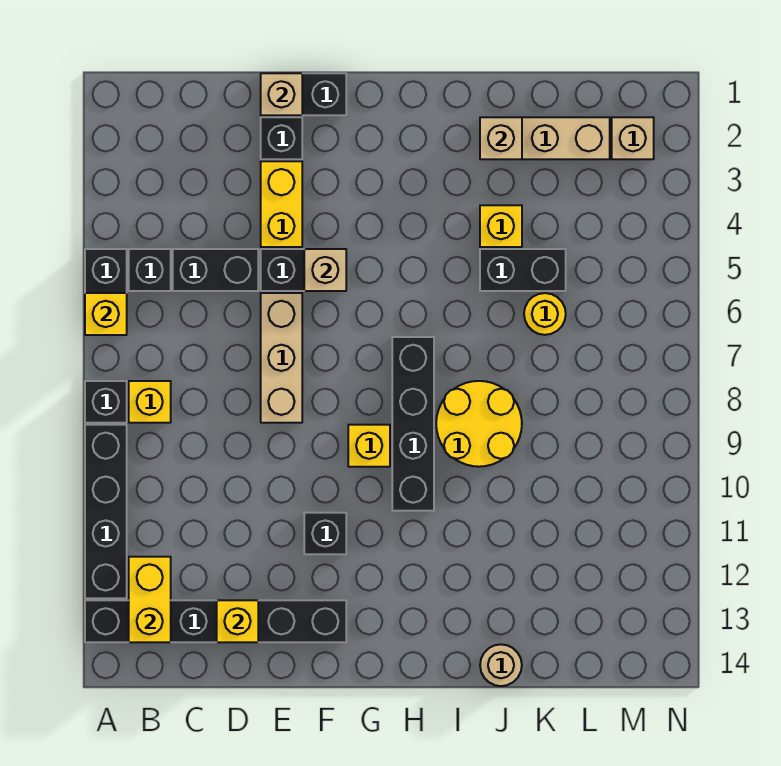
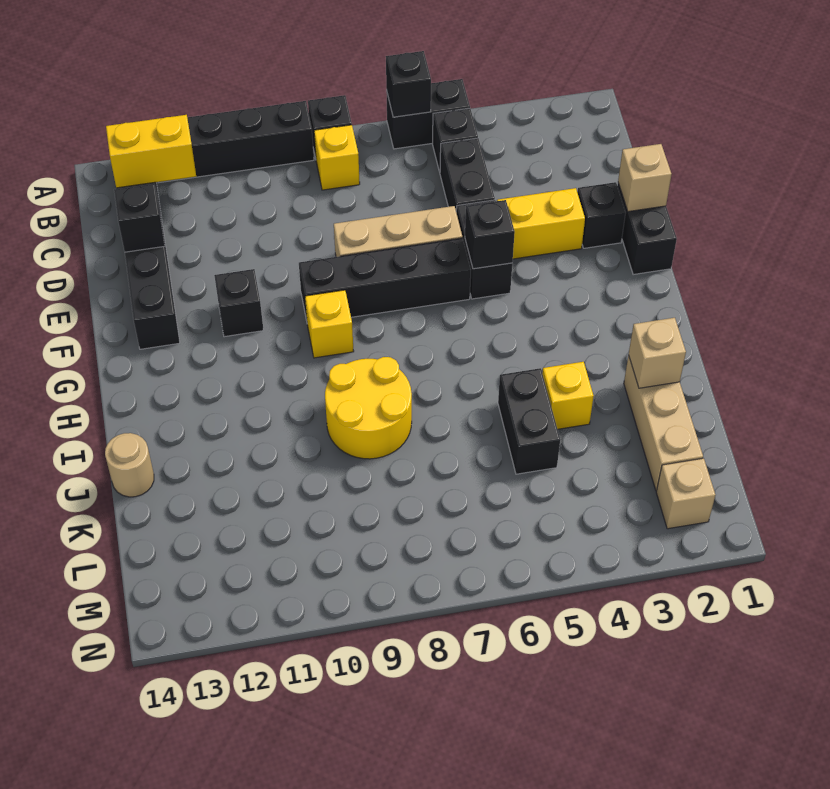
yellow 1x1 brick [85,293,127,335] -> black 1x1 brick [386,51,431,117]
yellow 1x1 brick [217,600,258,642] -> black 1x1 brick [114,184,165,252]
tan 1x1 brick [304,249,346,291] -> black 1x1 brick [465,200,515,269]
black 1x4 brick [392,337,434,511] -> black 1x4 brick moved to [299,238,471,321]
yellow 1x1 round brick [524,293,566,335] -> none

